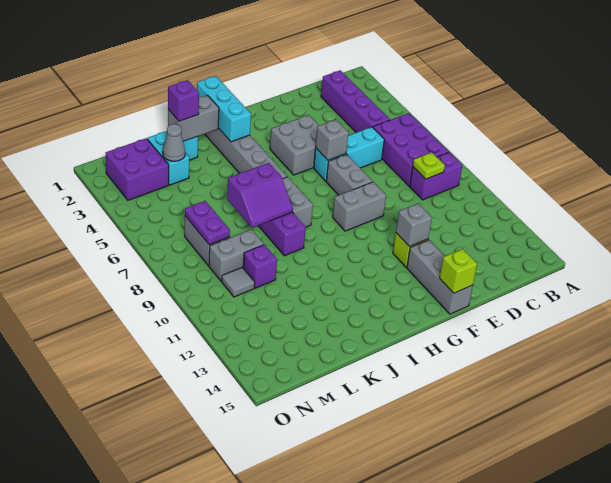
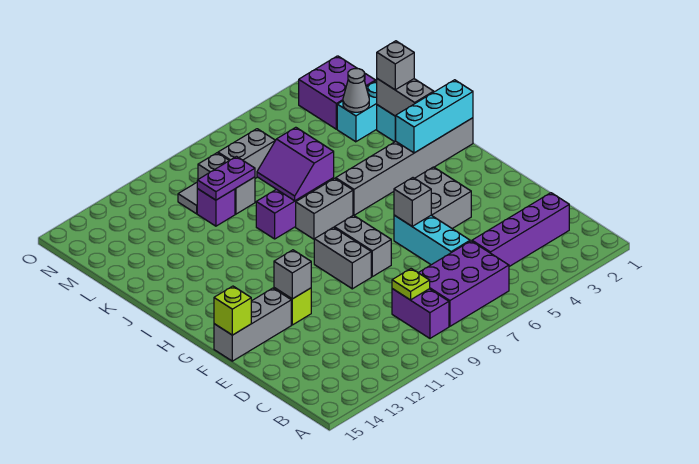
grey 1x2 brick [326,154,373,195] -> grey 1x2 brick turned to [334,215,391,277]
purple 1x1 brick [168,80,199,121] -> grey 1x1 brick [377,41,414,90]
purple 1x2 plate [185,201,230,245] -> purple 1x2 plate moved to [197,157,255,200]

